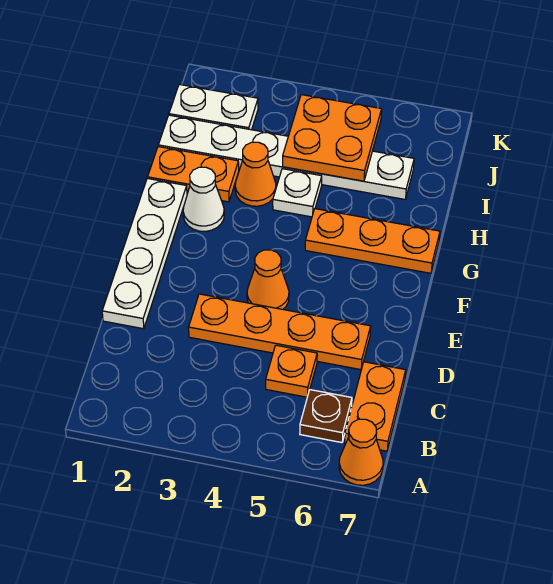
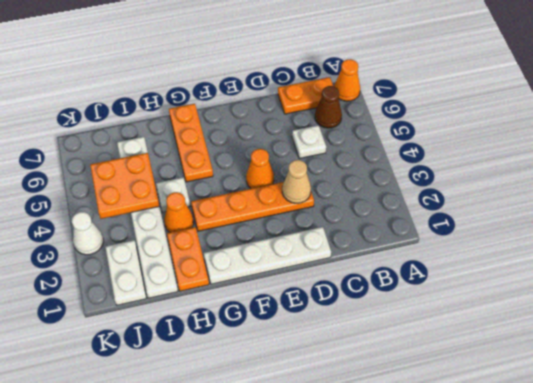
brown 1x1 plate [300,390,352,443] -> brown 1x1 cone [315,86,342,128]
orange 1x1 plate [266,345,317,397] -> white 1x1 plate [292,125,326,159]
orange 1x4 plate [189,294,371,370] -> orange 1x4 plate turned to [191,182,314,231]
none -> tan 1x1 cone [282,160,311,203]
white 1x1 cone [183,167,224,231] -> white 1x1 cone moved to [72,212,103,255]

